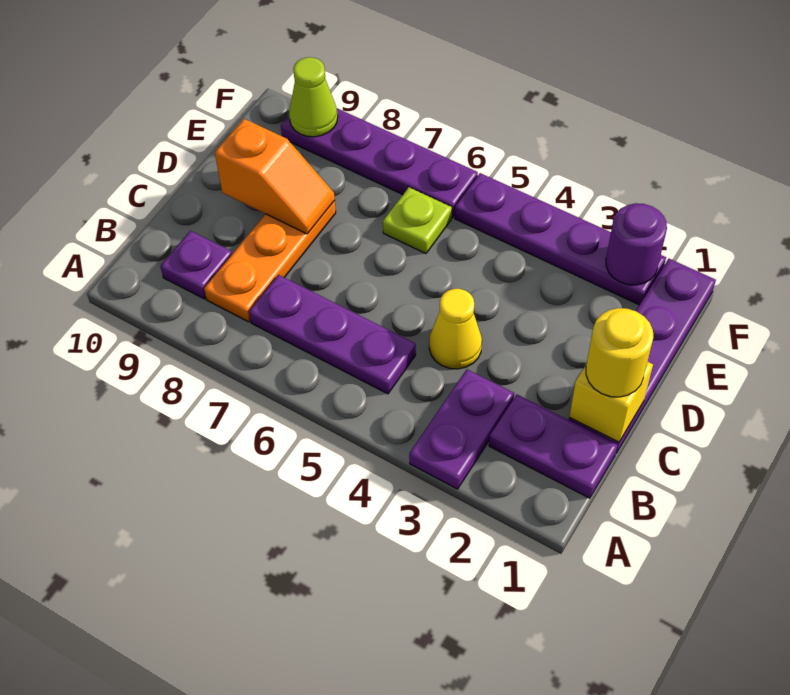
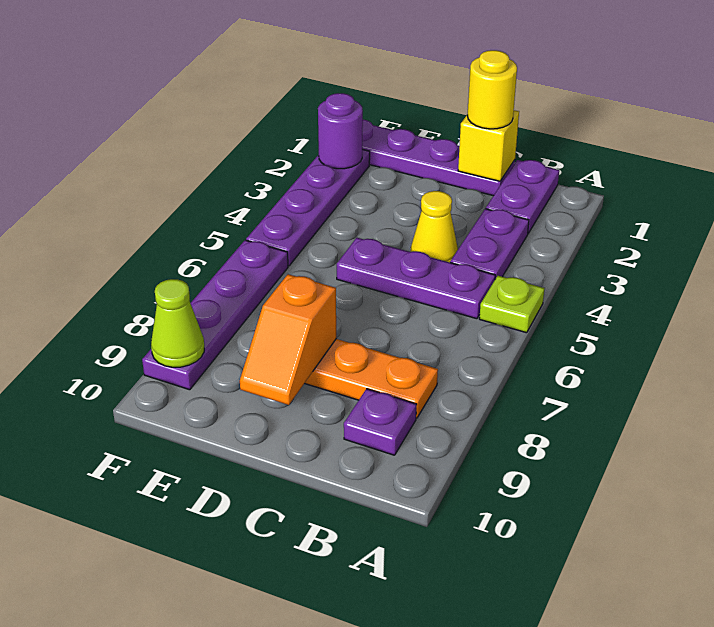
purple 1x2 plate [409,370,514,489] -> purple 1x2 plate turned to [450,209,529,279]
purple 1x3 plate [249,275,416,394] -> purple 1x3 plate turned to [337,238,495,319]
orange 1x2 slope [215,119,335,234] -> orange 1x2 slope turned to [240,274,336,405]
lime 1x1 plate [383,187,452,254] -> lime 1x1 plate moved to [479,276,545,333]

